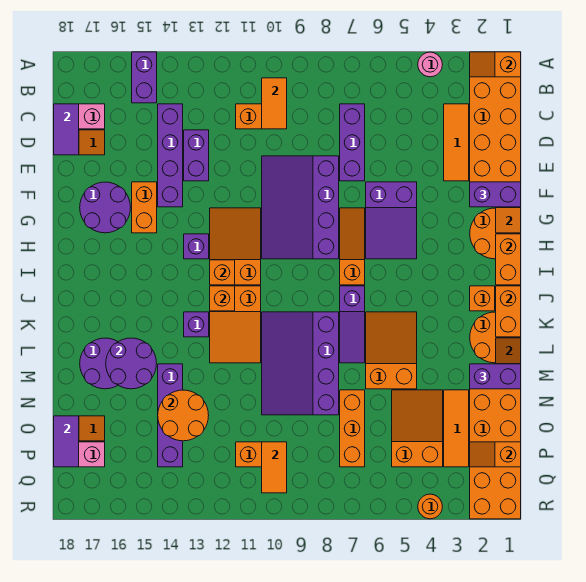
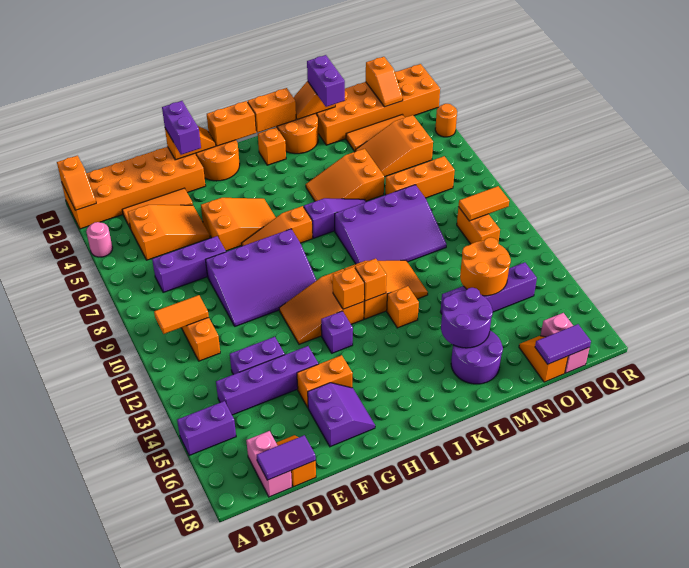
none -> orange 2x3 slope [128,205,210,260]
purple 2x3 slope [366,182,417,259] -> orange 2x3 slope [201,198,276,251]
purple 2x2 round brick [80,182,131,233] -> purple 2x2 slope [308,383,375,447]
purple 1x1 brick [184,312,209,337] -> orange 1x1 brick [387,286,419,328]

